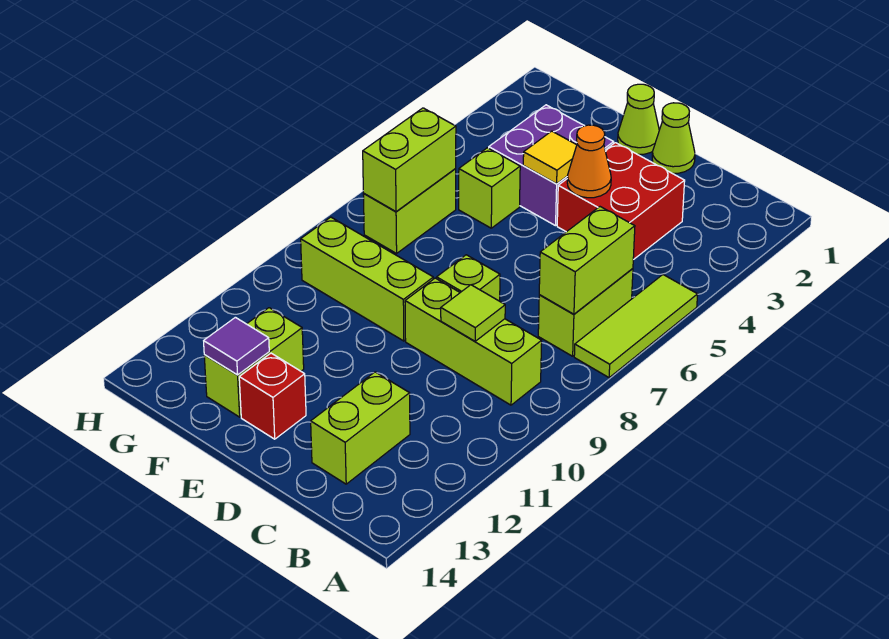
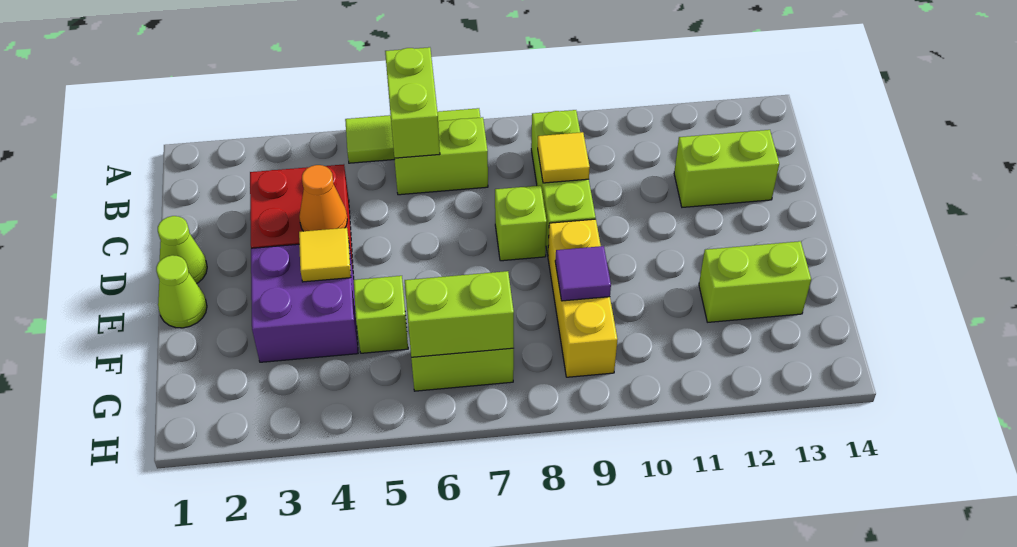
lime 1x2 brick [539,207,635,314] -> lime 1x2 brick turned to [385,47,440,158]
lime 1x1 tile [441,285,505,341] -> yellow 1x1 tile [538,132,590,183]
lime 1x3 brick [301,217,433,341] -> yellow 1x3 brick [548,219,617,377]
red 1x1 brick [239,353,306,439] -> none
purple 1x1 tile [204,317,269,375] -> purple 1x1 tile moved to [555,246,611,301]

